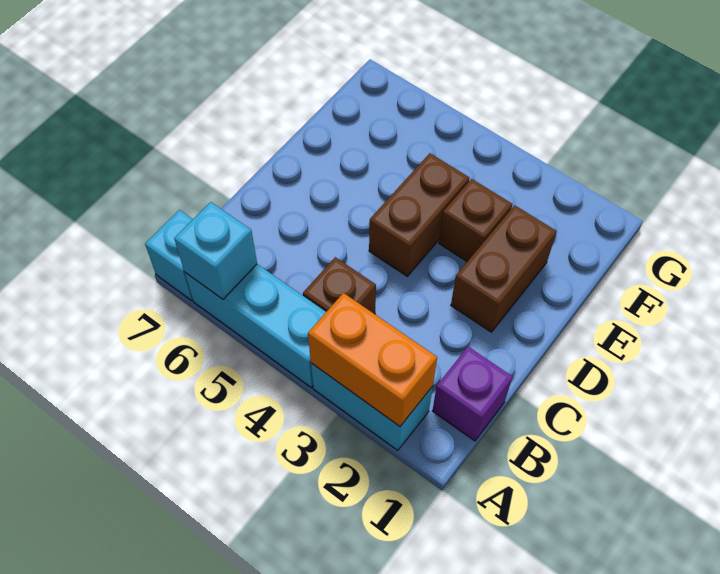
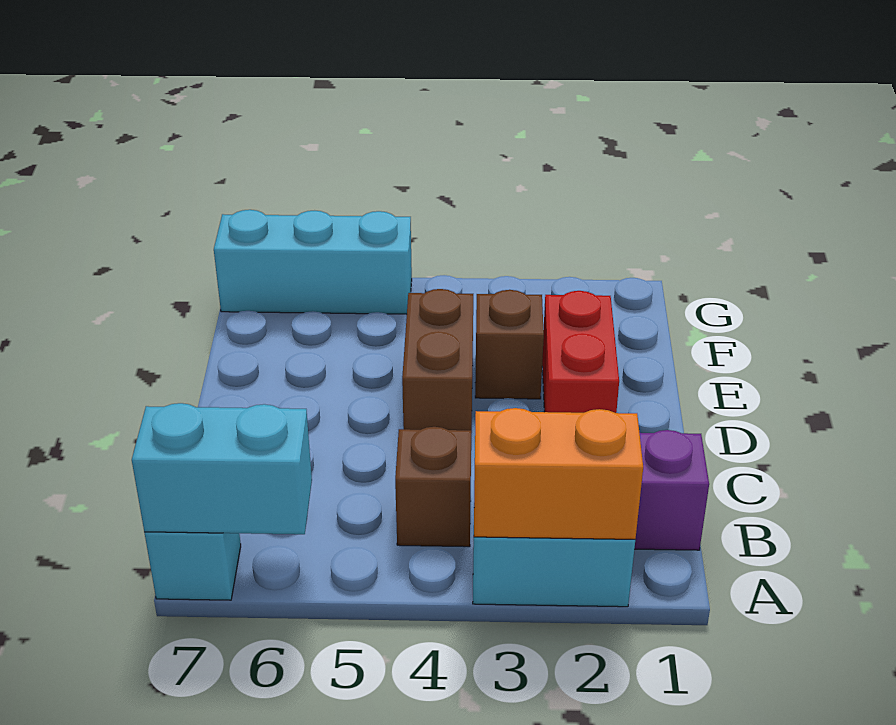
cyan 1x3 brick [185,264,326,388] -> cyan 1x3 brick moved to [214,210,412,314]
cyan 1x1 brick [174,202,257,299] -> cyan 1x2 brick [132,403,312,534]
brown 1x2 brick [451,205,557,332] -> red 1x2 brick [542,291,619,413]

